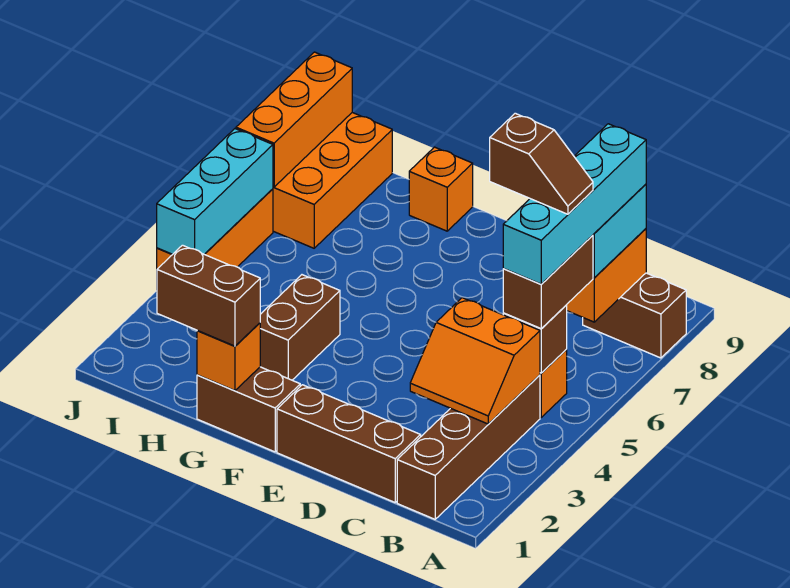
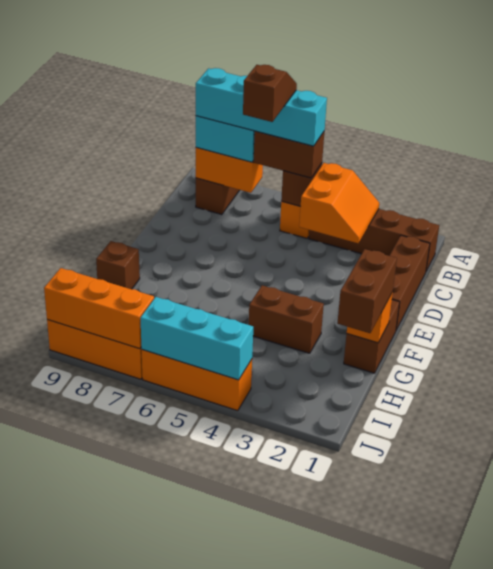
orange 1x1 brick [409,147,473,231] -> brown 1x1 brick [96,241,140,289]

